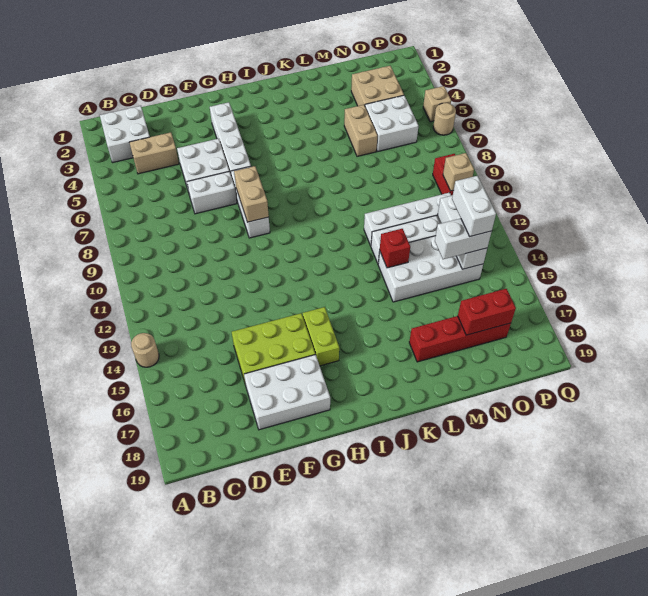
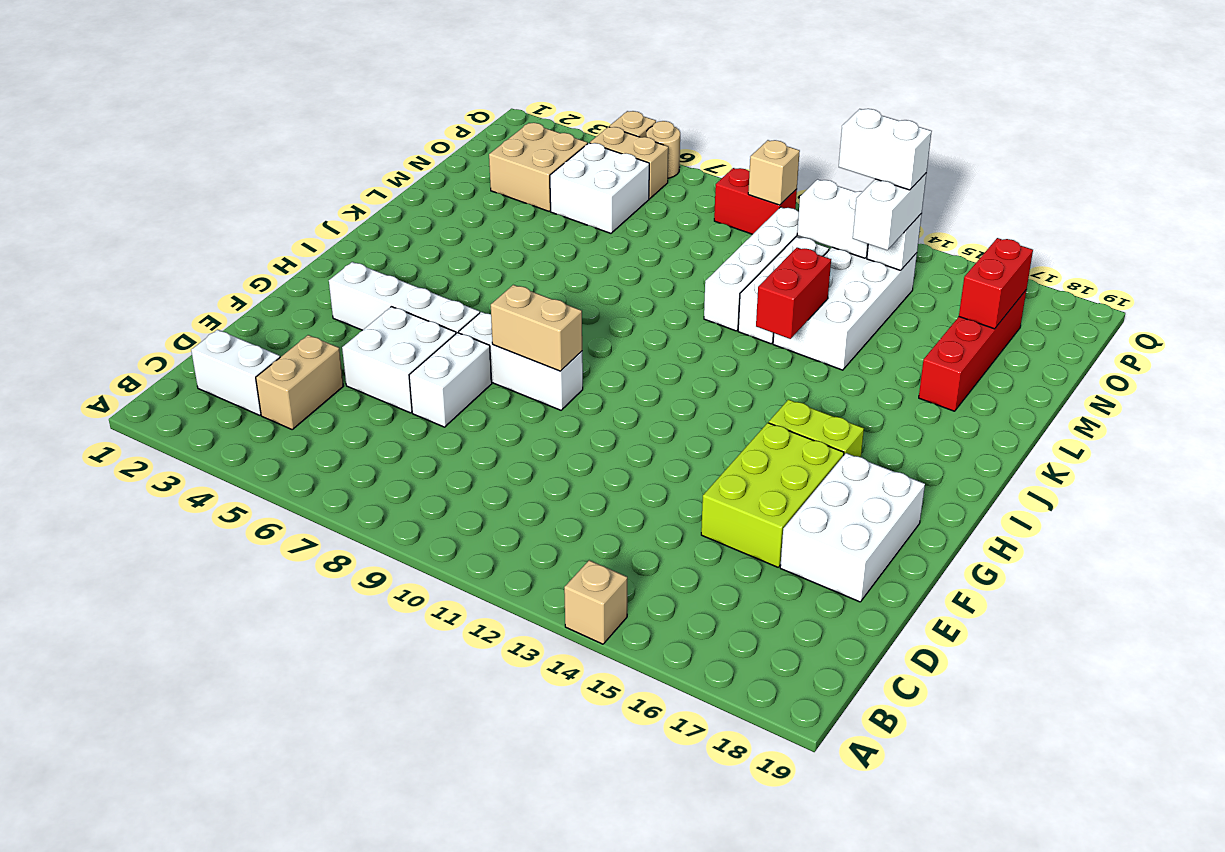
tan 1x1 round brick [131,333,159,367] -> tan 1x1 brick [564,560,627,644]
white 2x2 brick [100,106,150,163] -> white 1x2 brick [191,330,280,415]
red 1x1 brick [379,229,410,268] -> red 1x2 brick [756,248,831,339]
tan 1x2 brick [344,105,377,156] -> tan 1x2 brick moved to [590,127,668,199]

